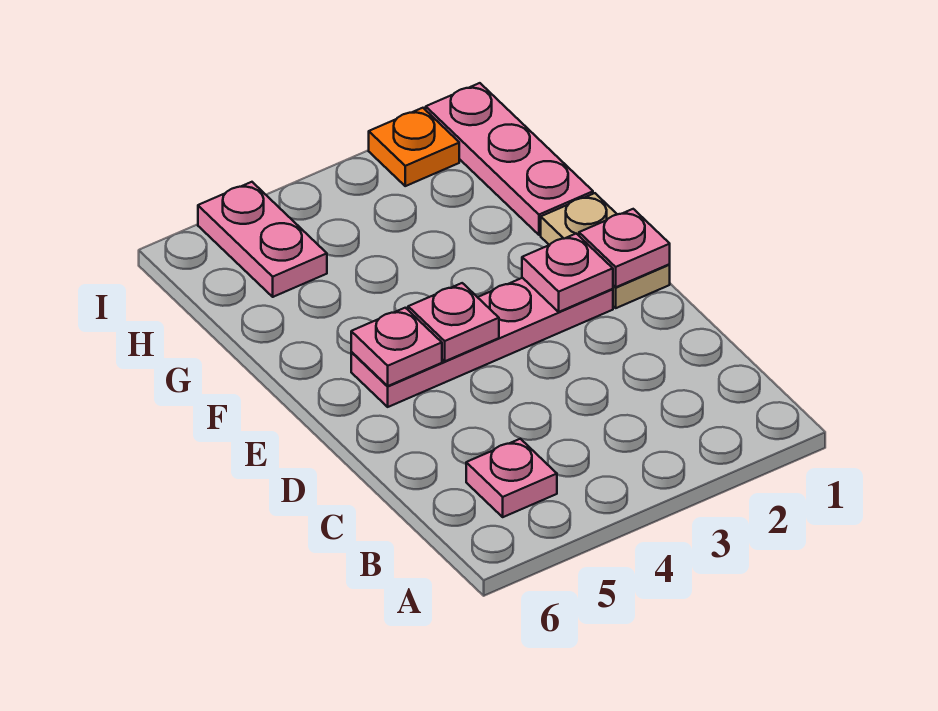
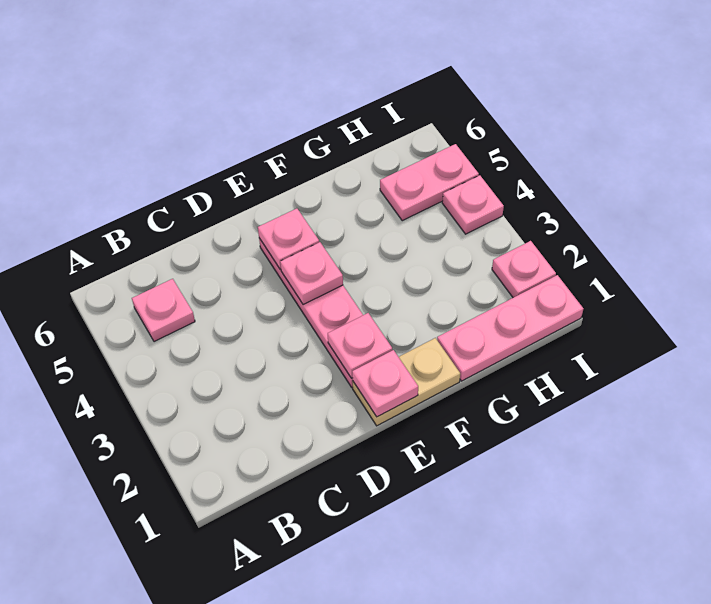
orange 1x1 plate [369,108,459,186] -> pink 1x1 plate [492,241,556,298]
none -> pink 1x1 plate [442,175,504,234]

